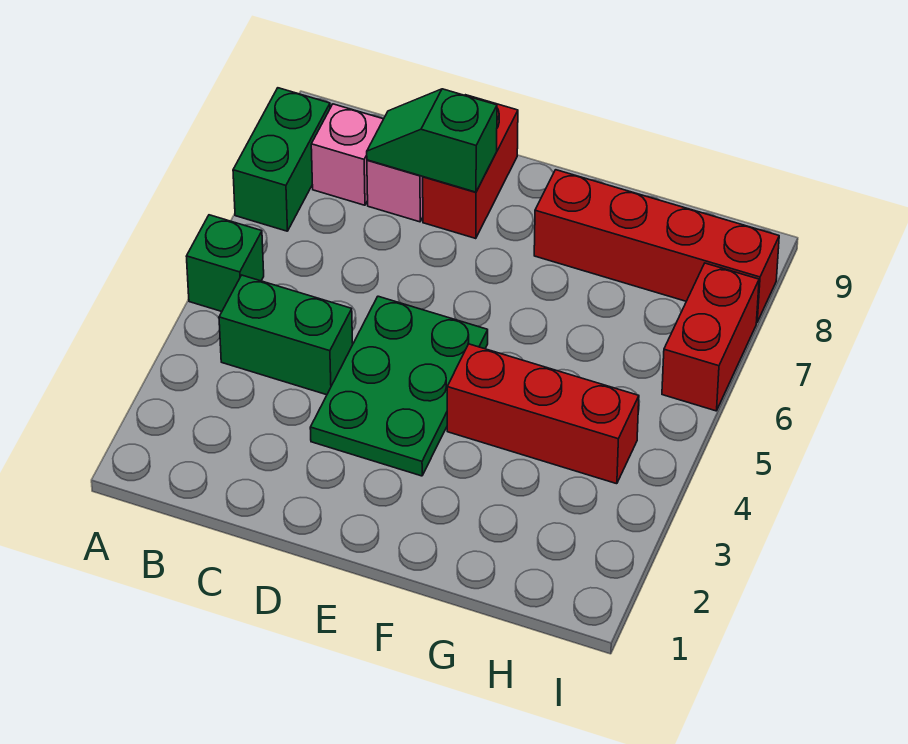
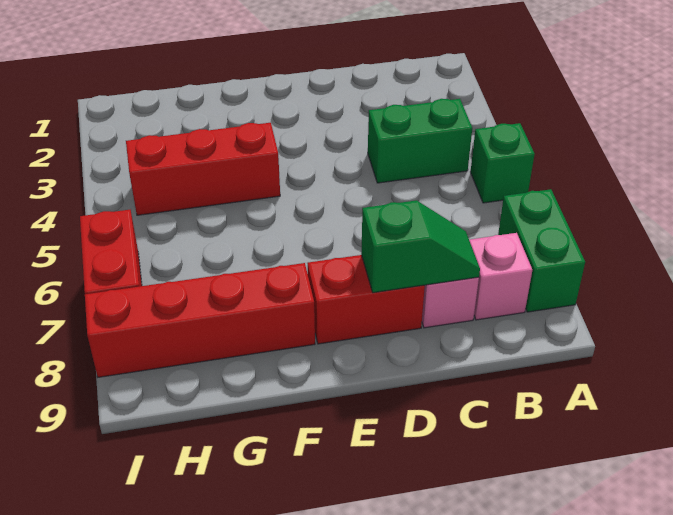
green 2x3 plate [310,296,488,476] -> none
red 1x2 brick [423,95,518,239] -> red 1x2 brick turned to [308,255,425,344]

